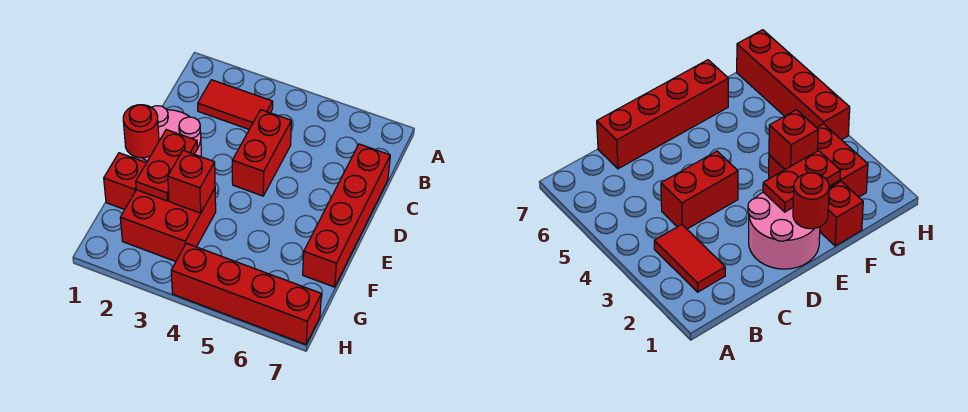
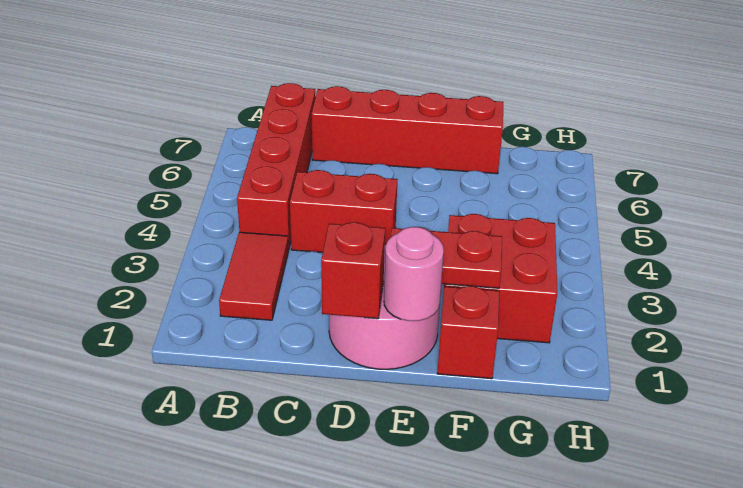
red 1x1 round brick [123,105,159,158] -> pink 1x1 round brick [384,227,444,321]
red 1x1 brick [168,151,215,213] -> red 1x1 brick moved to [321,222,385,319]
red 1x4 brick [171,243,321,345] -> red 1x4 brick moved to [237,83,316,250]

